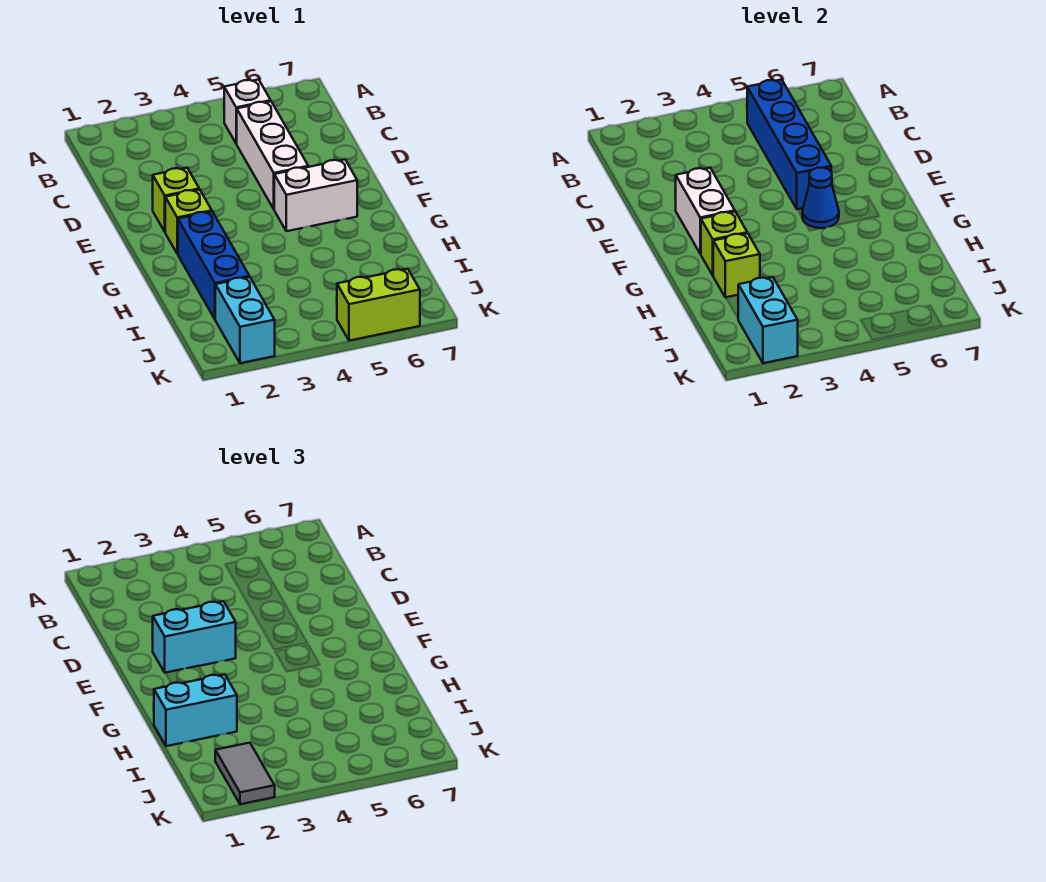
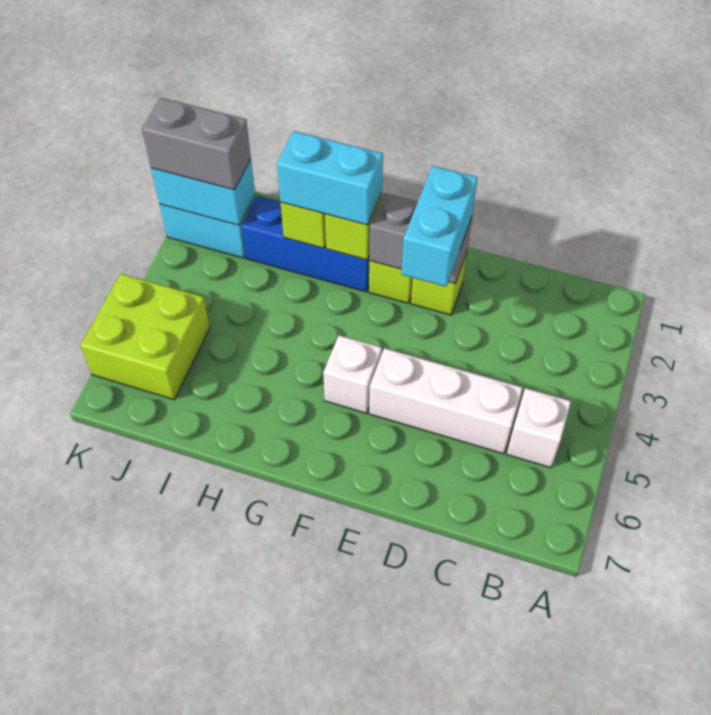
blue 1x4 brick [747,79,831,209] -> none
white 1x2 brick [676,168,735,254] -> grey 1x2 brick [369,193,472,284]
white 1x2 brick [274,159,357,231] -> white 1x1 brick [323,335,382,413]
blue 1x1 cone [802,168,839,228] -> none
cyan 1x2 brick [154,674,237,746] -> cyan 1x2 brick turned to [277,131,383,225]
grey 1x2 tile [215,743,275,804] -> grey 1x2 brick [142,98,251,190]
lime 1x2 brick [337,269,420,341] -> lime 2x2 brick [81,274,210,400]

